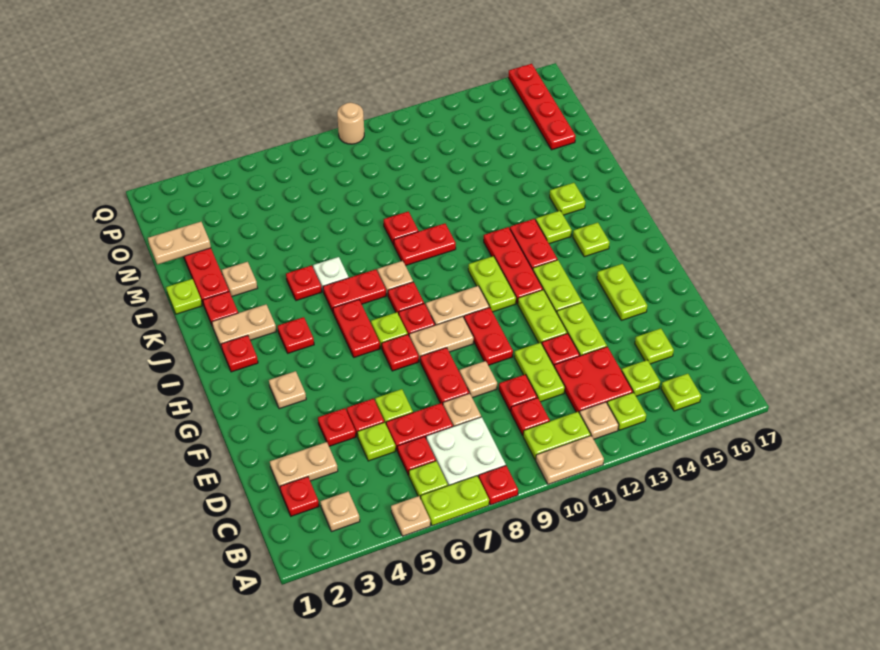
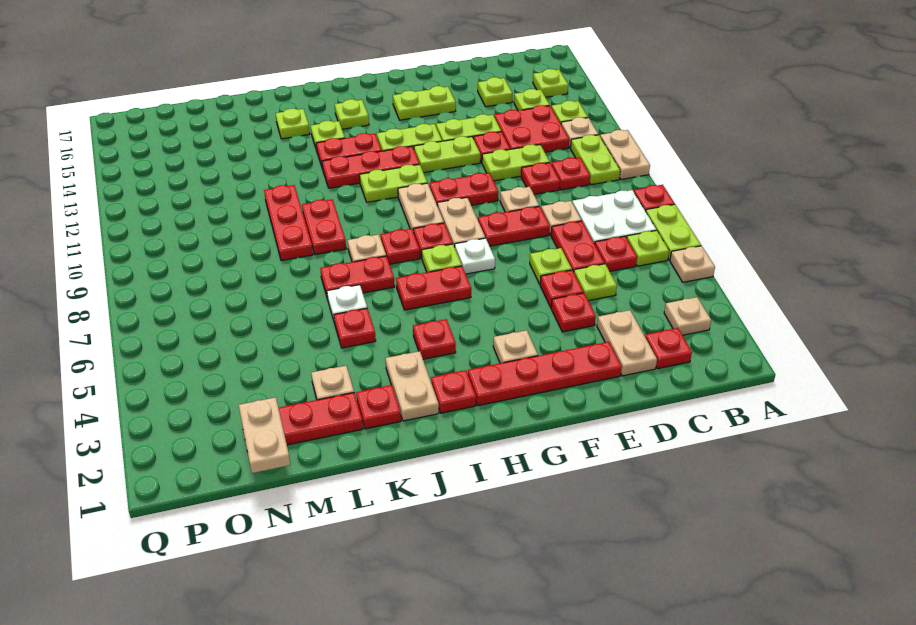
red 1x1 plate [382,334,419,371] -> white 1x1 plate [455,238,495,274]
red 1x2 plate [323,269,386,312] -> red 1x2 plate turned to [320,256,395,299]
lime 1x1 plate [166,279,202,314] -> none
red 1x1 plate [384,212,419,245] -> red 1x3 plate [264,185,313,261]
red 1x4 plate [508,64,576,150] -> red 1x4 plate moved to [468,342,622,406]
tan 1x1 round brick [337,103,364,144] -> none

